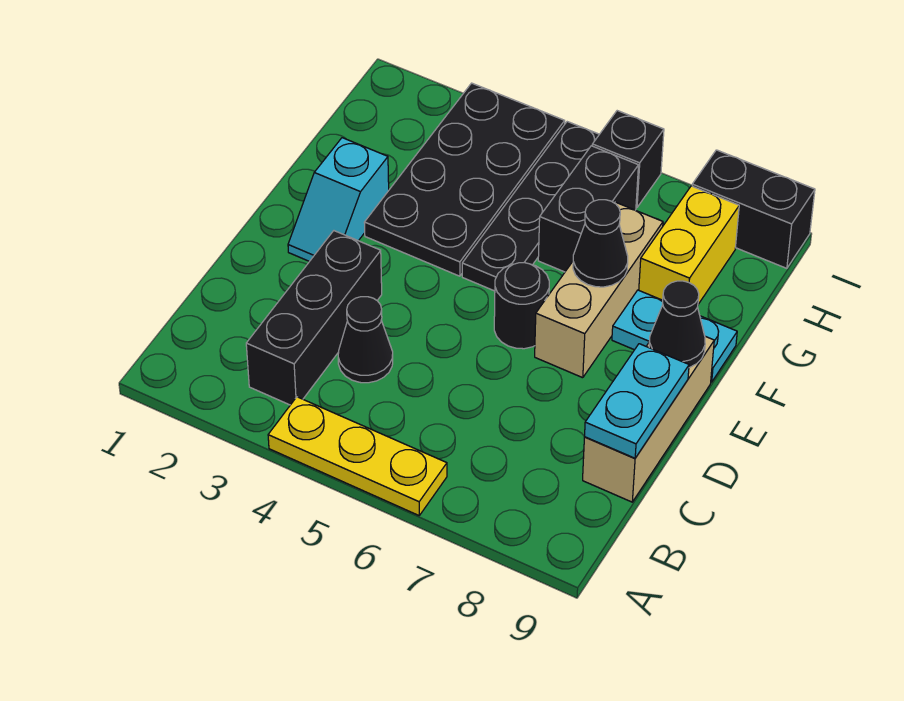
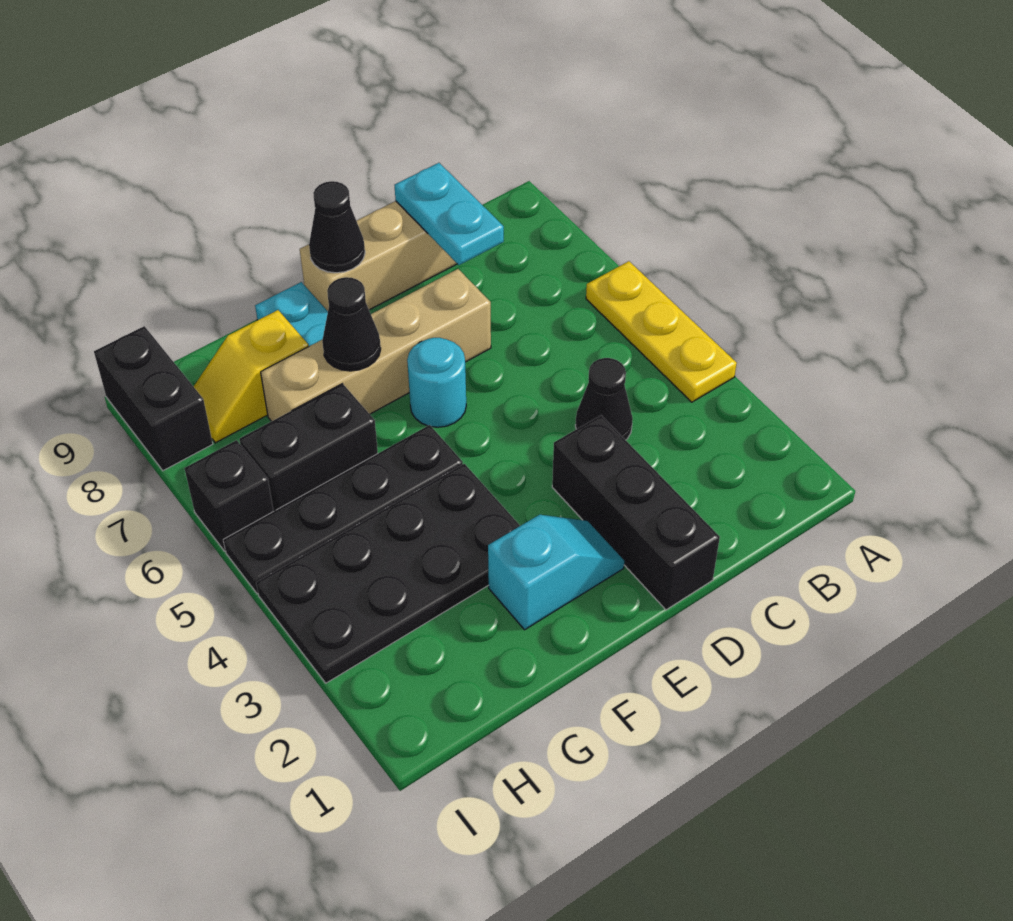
black 1x3 brick [246,231,382,405] -> black 1x3 brick turned to [552,415,720,610]
cyan 1x2 plate [585,344,689,458] -> cyan 1x2 plate turned to [395,163,504,265]
black 1x1 round brick [494,263,549,349] -> cyan 1x1 round brick [407,338,466,427]
tan 1x3 brick [535,202,663,378] -> tan 1x4 brick [261,269,491,421]
yellow 1x2 brick [639,186,739,304] -> yellow 1x2 slope [193,310,309,443]

